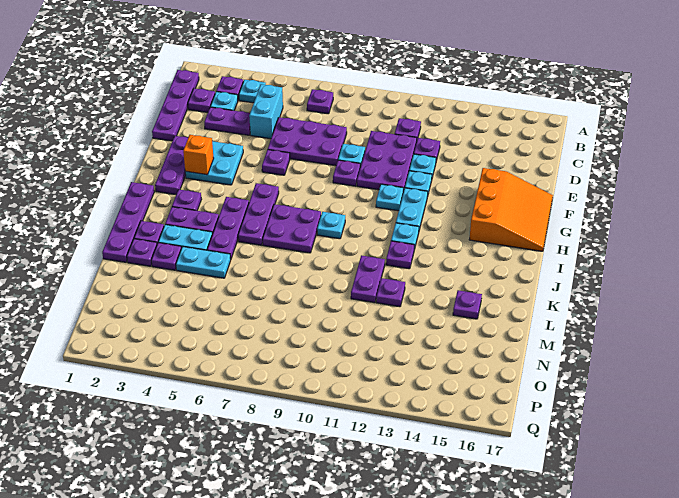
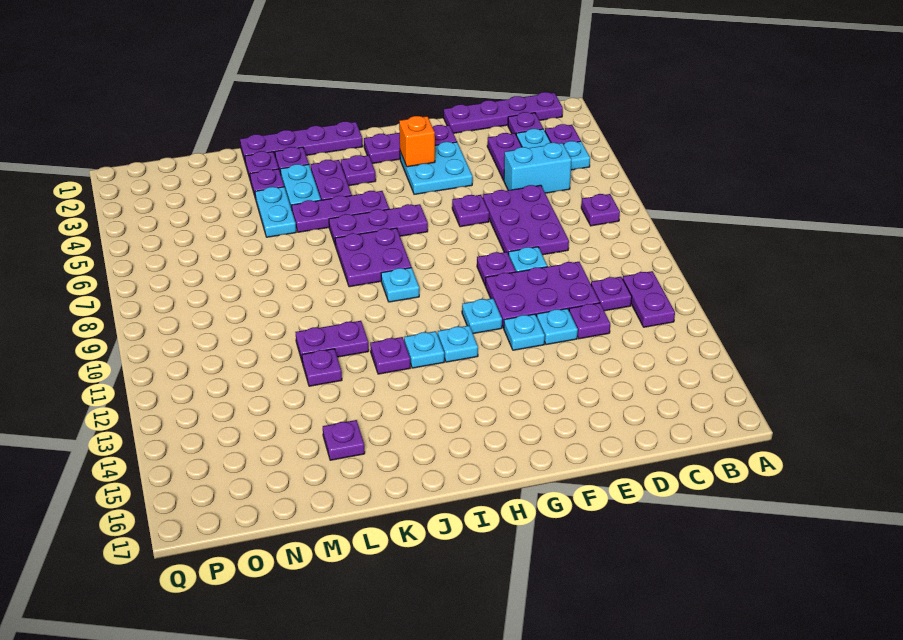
none -> purple 1x2 plate [623,271,675,327]
orange 3x3 slope [469,168,553,251] -> none
cyan 1x2 plate [396,188,428,230] -> cyan 1x1 plate [438,326,478,362]

